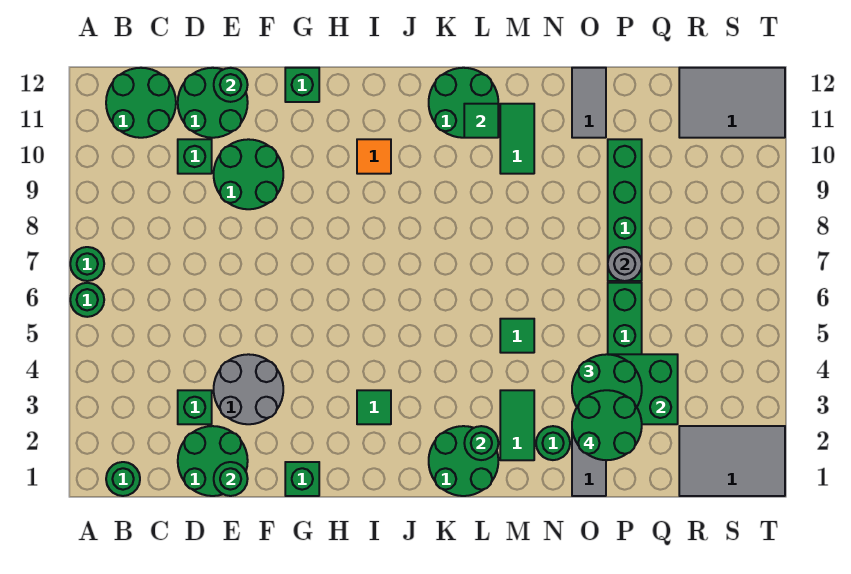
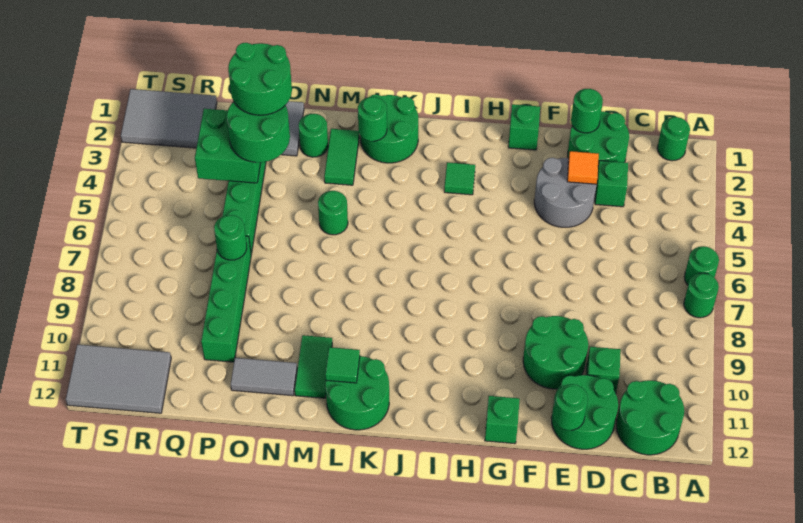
orange 1x1 tile [357,139,391,174] -> orange 1x1 tile moved to [567,151,599,184]
green 1x1 tile [500,319,534,353] -> green 1x1 round brick [318,191,348,235]
grey 1x2 tile [572,68,606,138] -> grey 1x2 tile turned to [231,358,297,396]
grey 1x1 round brick [608,247,642,281] -> green 1x1 round brick [214,215,247,260]

